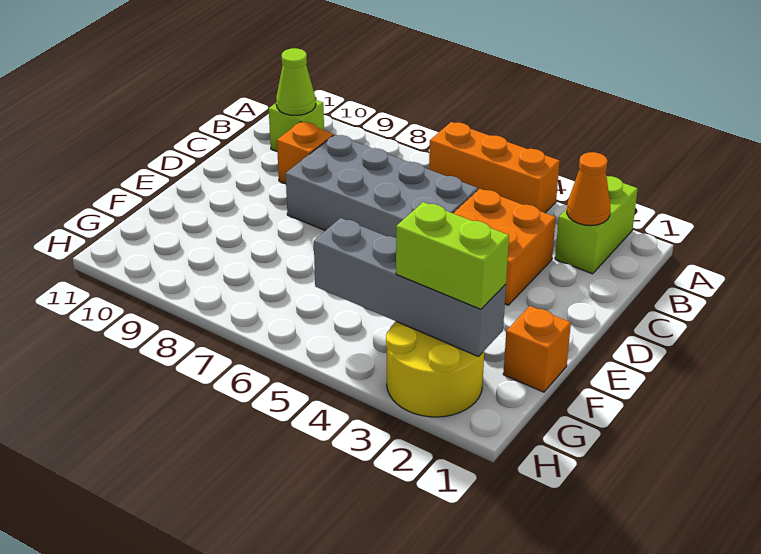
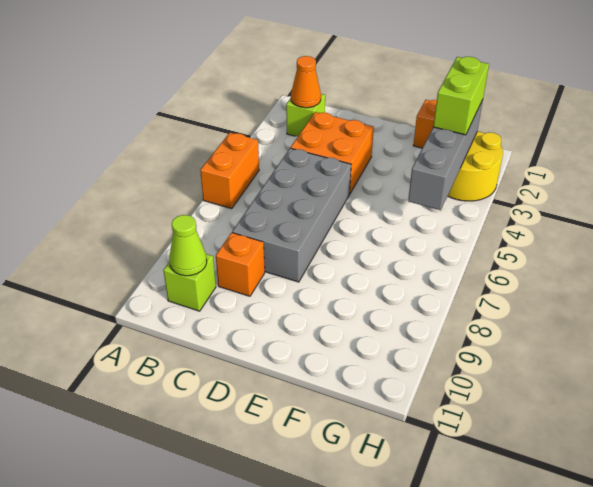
lime 1x2 brick [555,176,638,274] -> lime 1x1 brick [286,94,325,136]
orange 1x3 brick [429,122,560,213] -> orange 1x2 brick [200,133,259,209]

